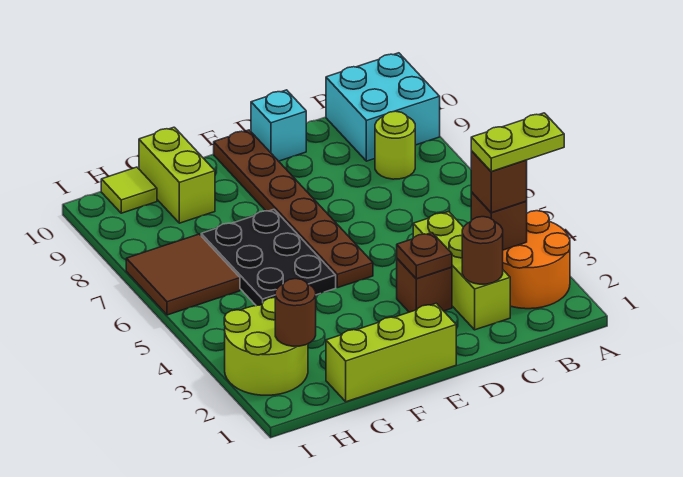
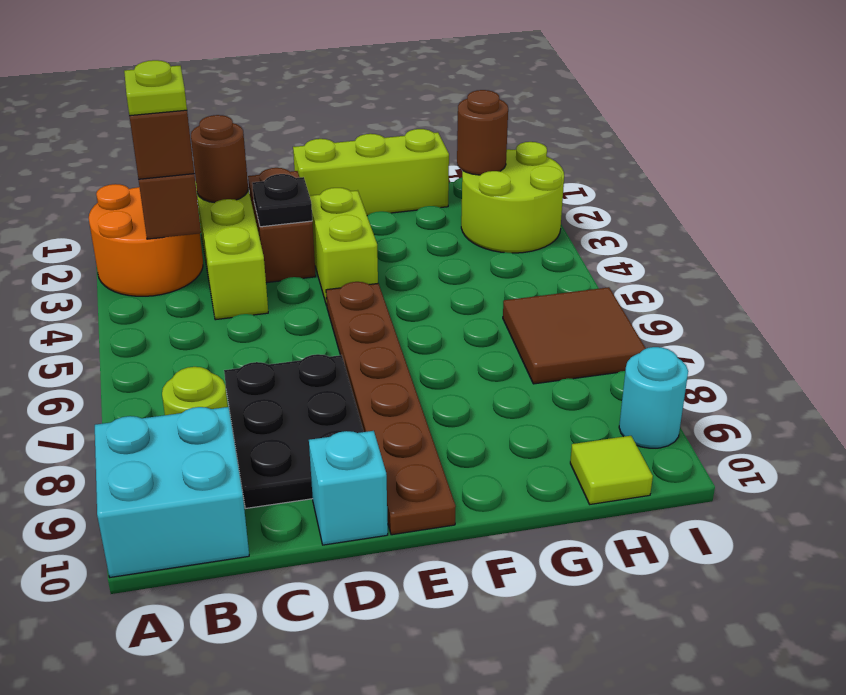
lime 1x2 plate [471,113,564,171] -> lime 1x1 plate [124,60,187,116]
brown 1x1 brick [397,259,452,312] -> brown 1x2 brick [248,168,316,283]
brown 1x1 plate [397,233,452,279] -> black 1x1 plate [252,174,312,227]
black 2x3 plate [201,209,336,306] -> black 2x3 plate moved to [224,354,364,508]
lime 1x2 brick [139,127,215,223] -> lime 1x2 brick moved to [310,188,378,306]
none -> cyan 1x1 round brick [619,347,688,448]

